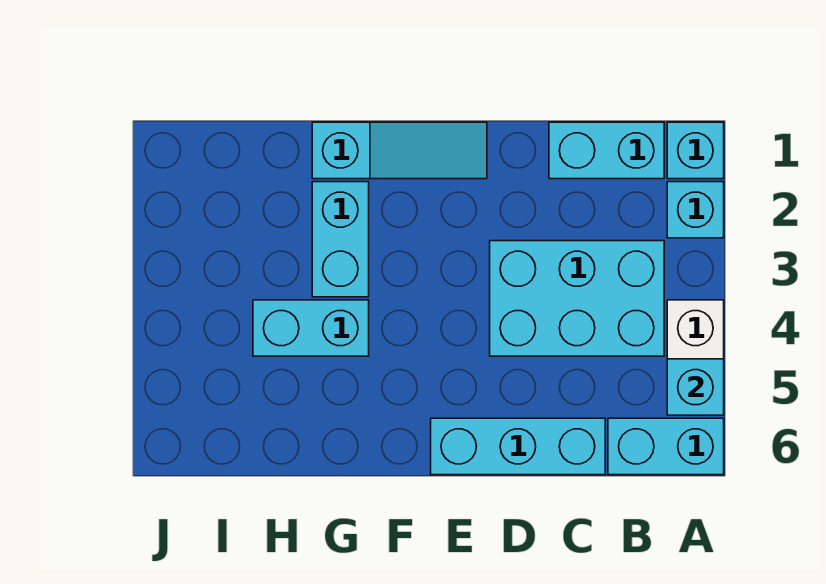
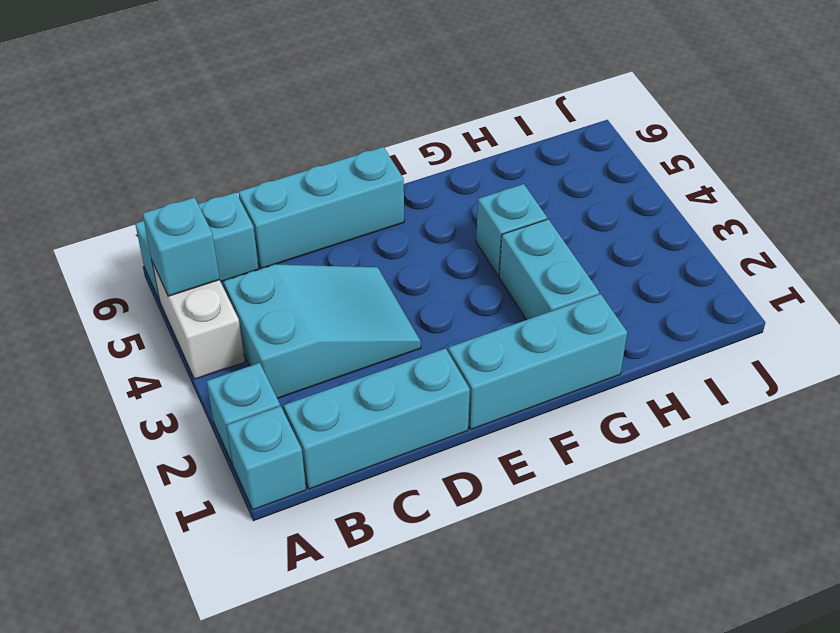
cyan 1x2 brick [549,122,664,179] -> cyan 1x3 brick [284,348,470,489]
cyan 2x3 brick [490,241,664,356] -> cyan 2x3 slope [223,264,421,398]
cyan 1x3 slope [312,122,487,179] -> cyan 1x3 brick [448,294,627,429]
cyan 1x2 brick [253,300,369,356] -> cyan 1x1 brick [476,184,547,276]

